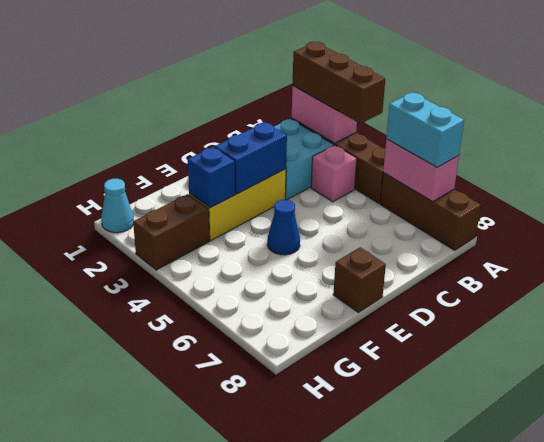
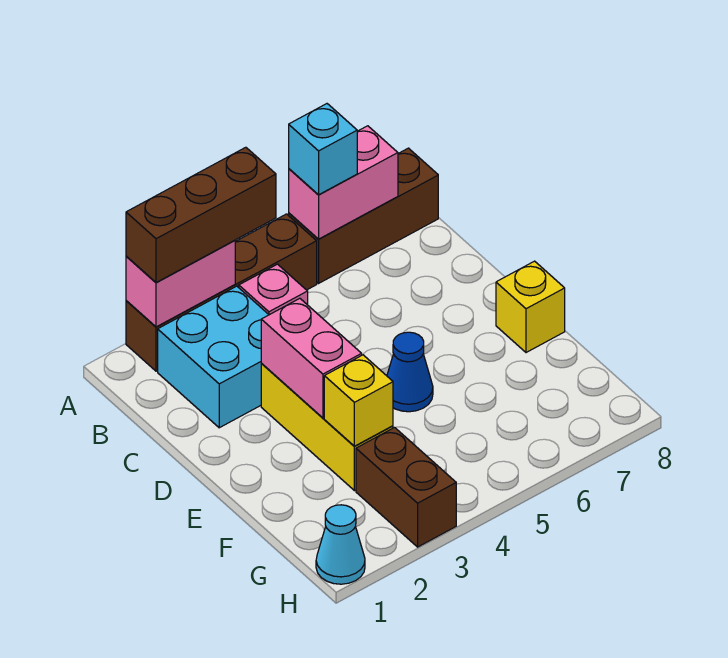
cyan 1x2 brick [386,93,464,167] -> cyan 1x1 brick [289,104,357,195]
blue 1x2 brick [215,122,287,194] -> pink 1x2 brick [261,298,362,418]
brown 1x1 brick [333,247,386,312] -> yellow 1x1 brick [496,261,565,353]
blue 1x1 brick [188,147,235,208] -> yellow 1x1 brick [324,355,393,446]

